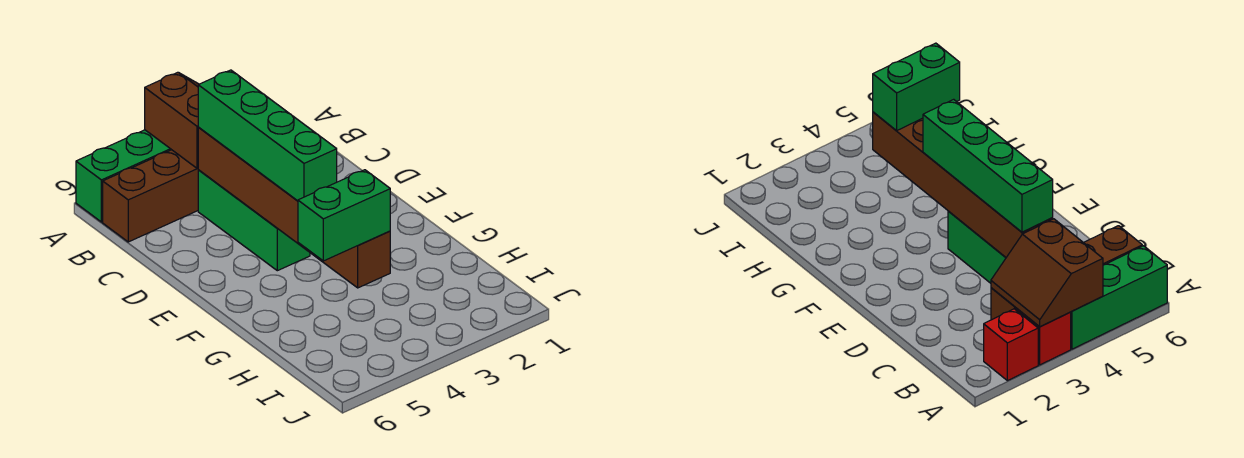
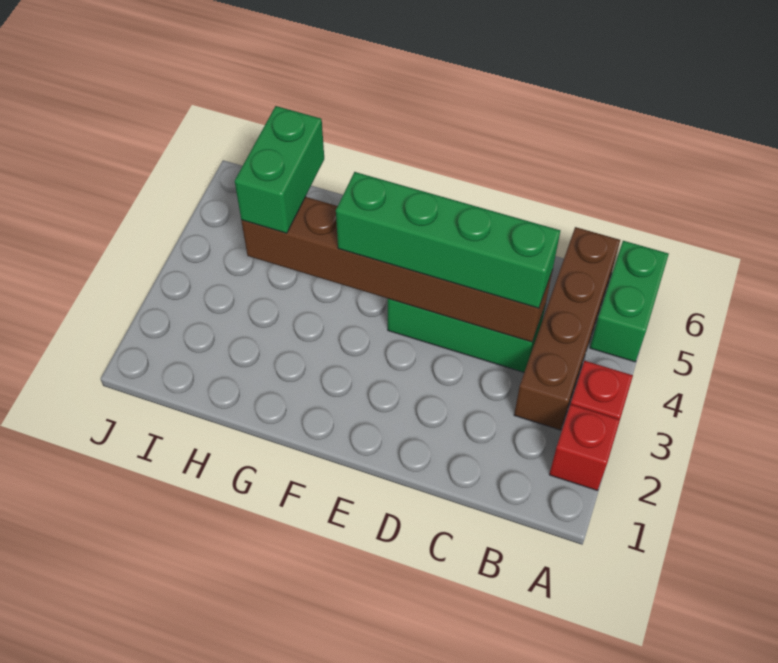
brown 2x2 slope [145,72,199,168] -> none
green 1x3 brick [76,130,171,222] -> green 1x2 brick [590,241,669,362]

